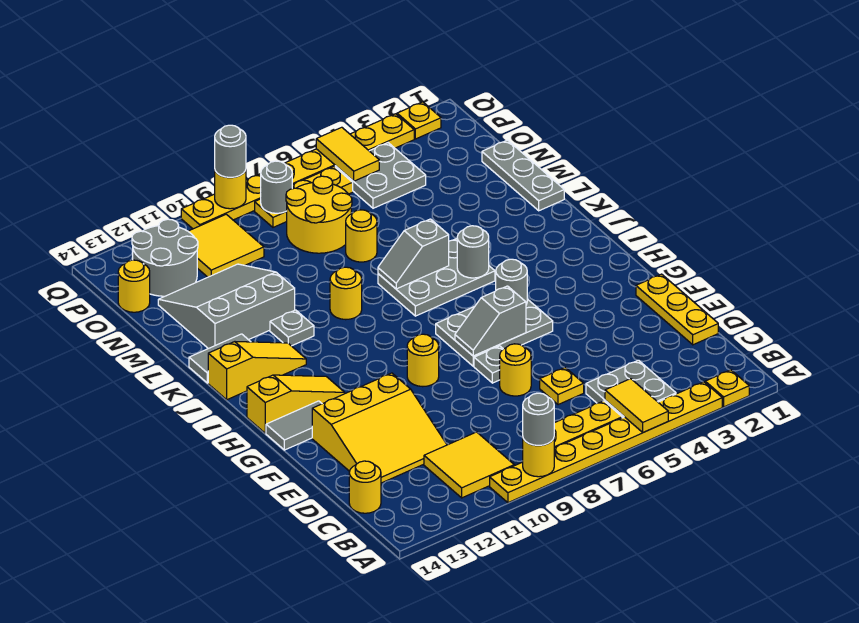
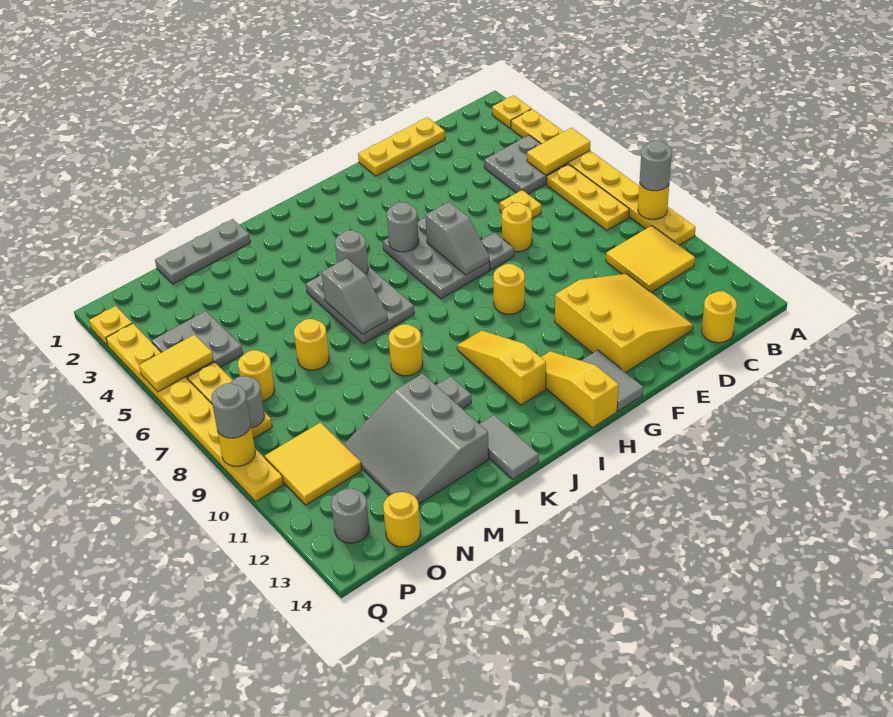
yellow 1x3 slope [208,342,306,400] -> yellow 1x3 slope moved to [457,331,546,405]
yellow 2x2 round brick [286,176,352,253] -> yellow 1x1 round brick [238,350,275,401]
grey 2x2 round brick [132,219,198,296] -> grey 1x1 round brick [331,489,369,543]

